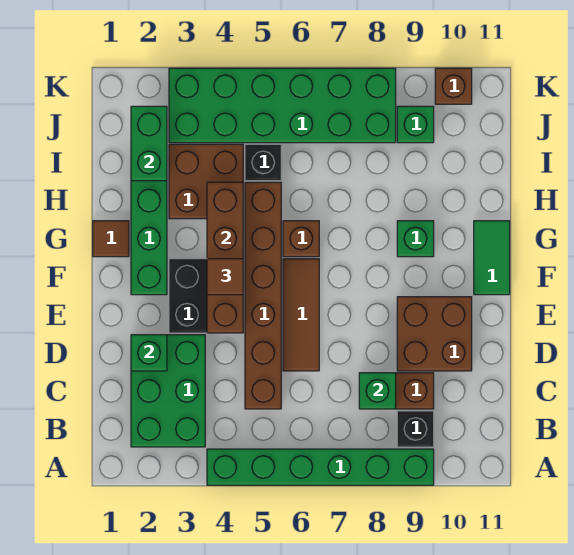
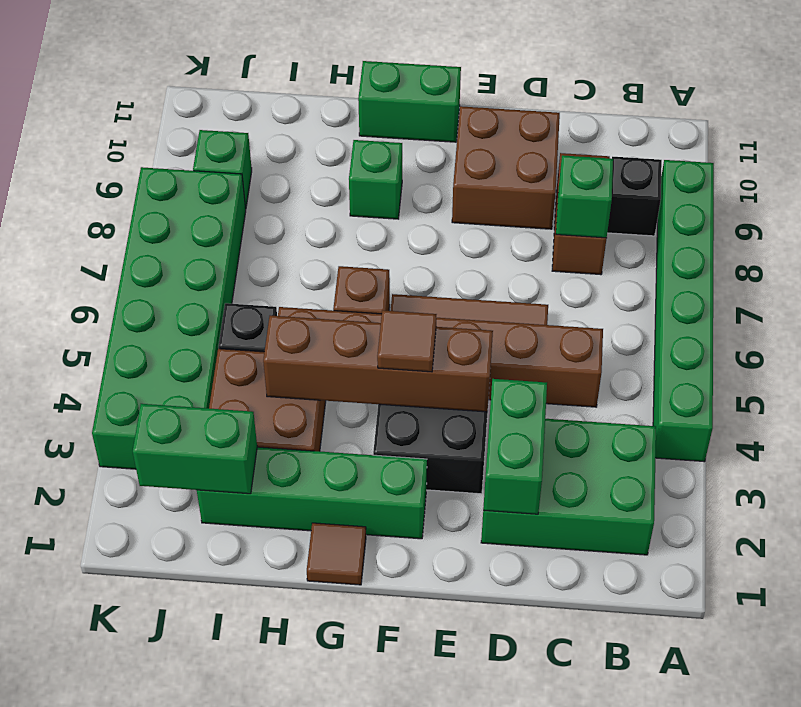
green 1x1 brick [131,335,167,371] -> green 1x2 brick [483,379,547,514]
green 1x2 tile [474,221,510,295] -> green 1x2 brick [358,61,461,142]
brown 1x1 brick [435,68,472,104] -> none

